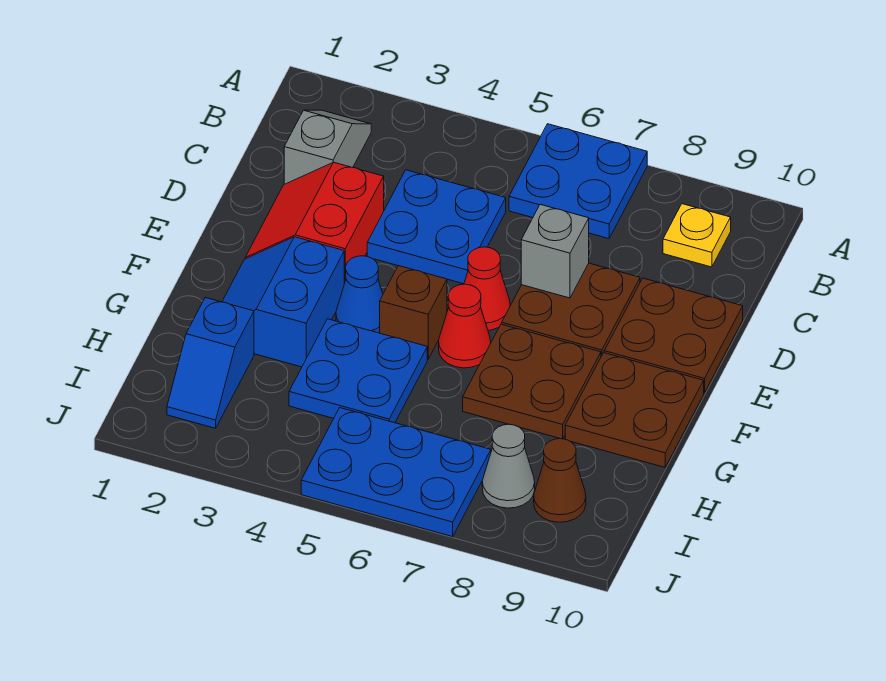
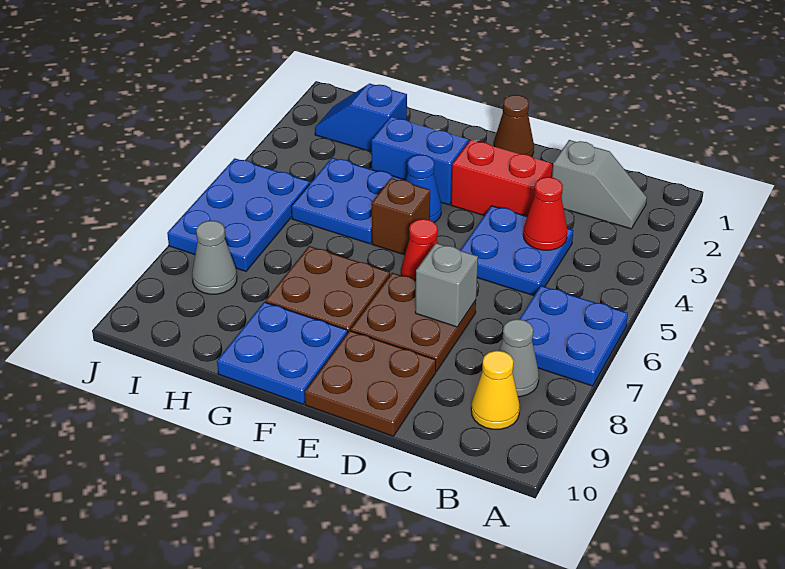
none -> grey 1x1 cone [499,319,539,397]
yellow 1x1 plate [663,204,731,267] -> yellow 1x1 cone [471,351,520,429]
red 1x1 cone [439,284,491,368] -> red 1x1 cone moved to [523,177,567,250]
brown 2x2 plate [565,353,704,467] -> blue 2x2 plate [217,302,347,404]
brown 1x1 cone [534,439,586,522] -> brown 1x1 cone moved to [493,95,534,157]

